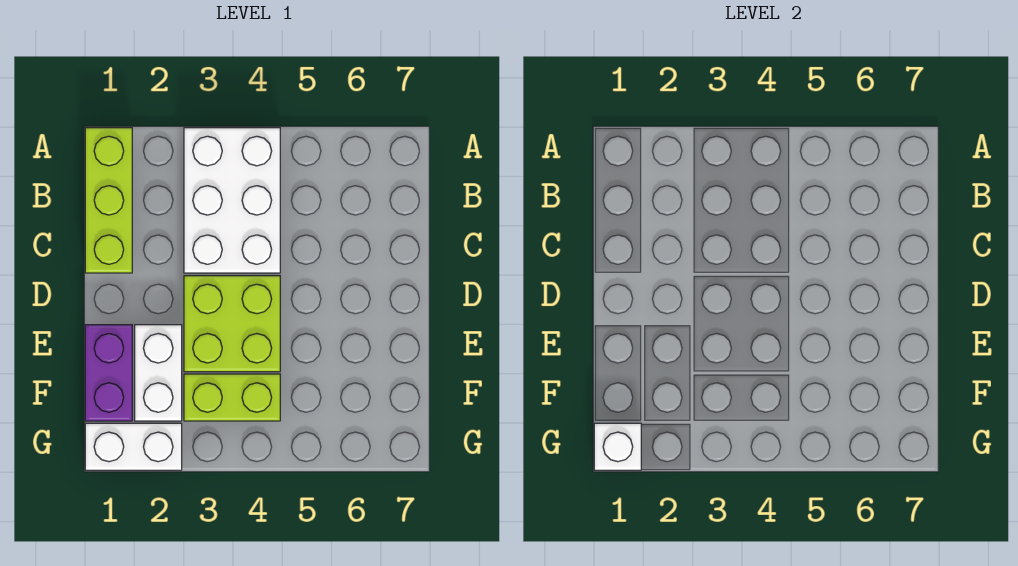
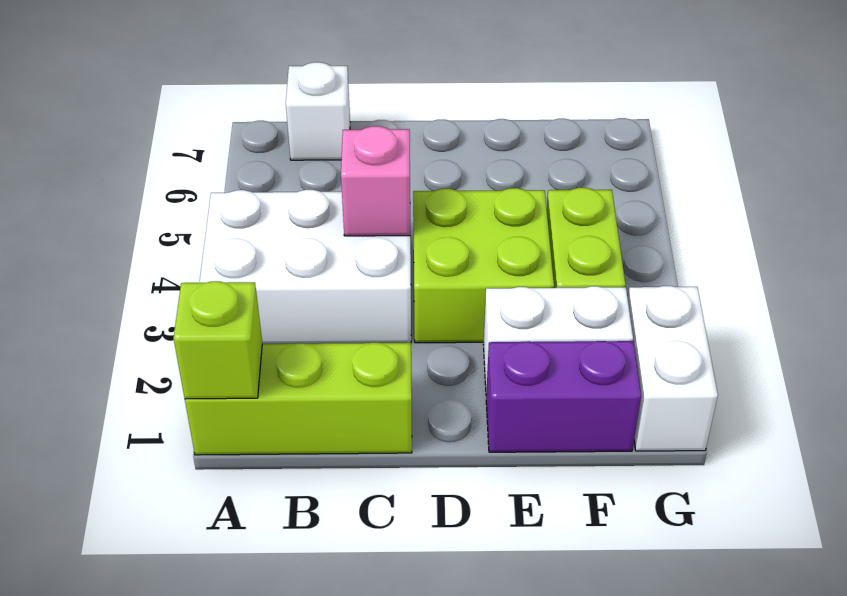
none -> lime 1x1 brick [174,281,262,399]
none -> pink 1x1 brick [341,126,410,236]
white 1x1 brick [594,423,641,470] -> white 1x1 brick moved to [286,62,350,160]

